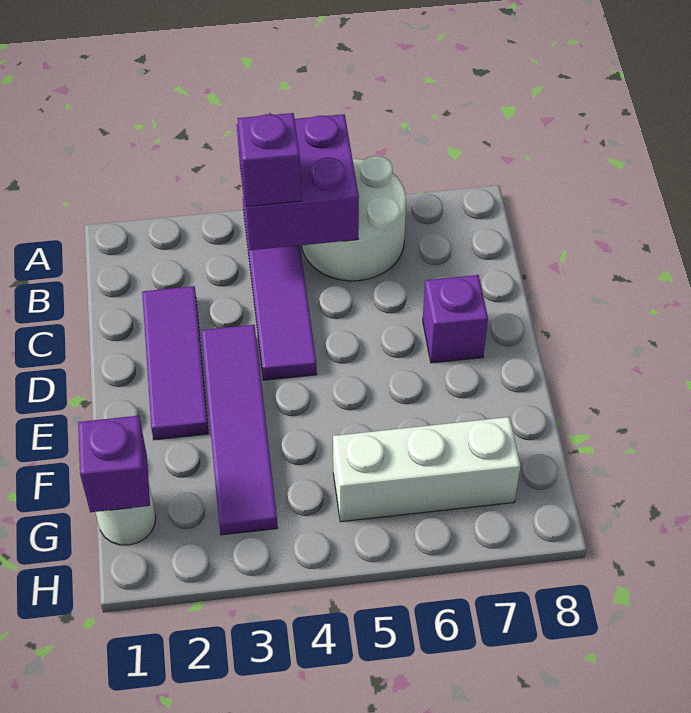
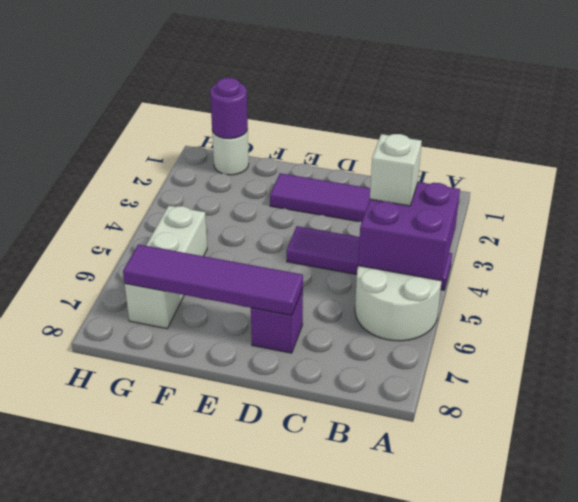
purple 1x1 brick [238,113,301,206] -> white 1x1 brick [370,134,422,206]
purple 1x4 tile [201,325,278,535] -> purple 1x4 tile moved to [123,244,303,315]
purple 1x1 brick [78,416,150,512] -> purple 1x1 round brick [210,78,248,139]

